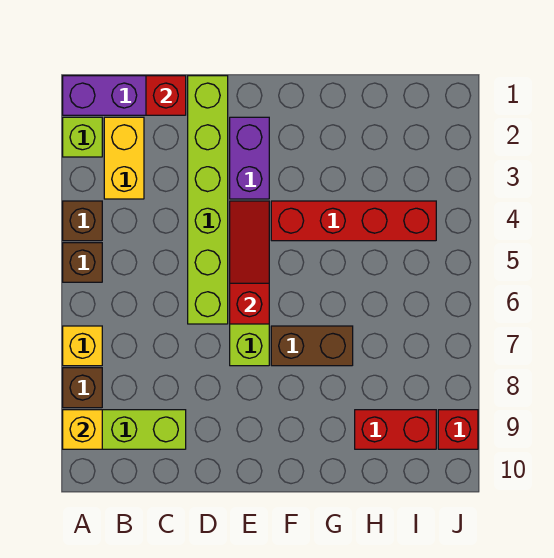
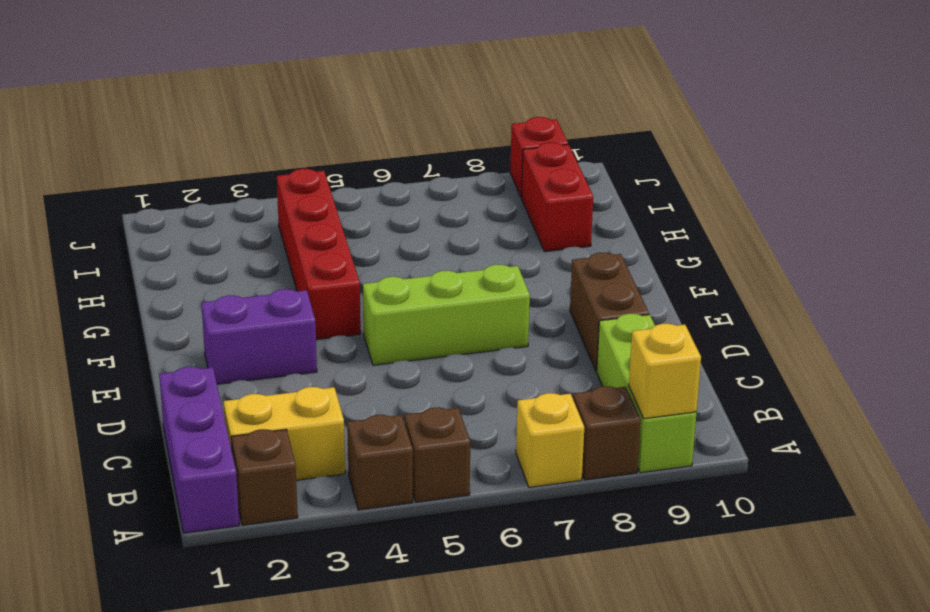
lime 1x1 brick [63,117,102,157] -> brown 1x1 brick [231,429,298,525]
red 1x1 brick [146,76,186,115] -> none
lime 1x6 brick [188,76,228,324] -> none
red 1x3 slope [230,201,269,324] -> none
brown 1x2 brick [271,326,353,366] -> brown 1x2 brick moved to [570,253,649,371]

